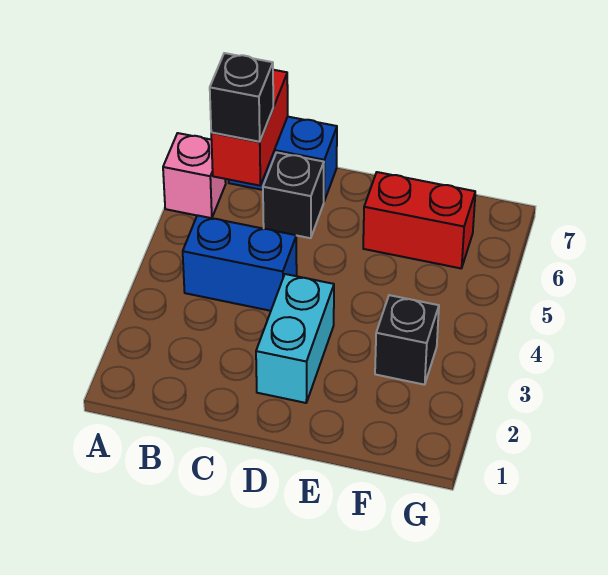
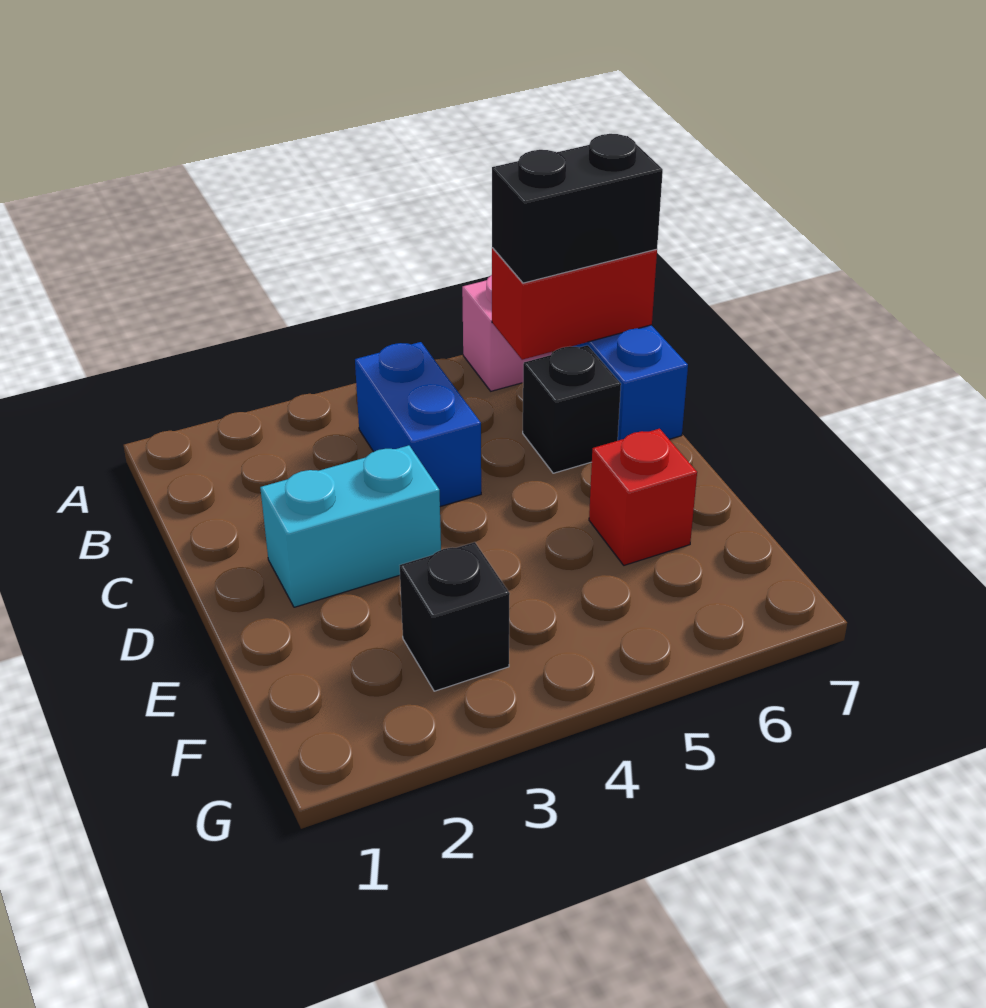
black 1x1 brick [210,53,273,142] -> black 1x2 brick [492,134,663,283]
red 1x2 brick [363,172,475,268] -> red 1x1 brick [589,429,697,565]

